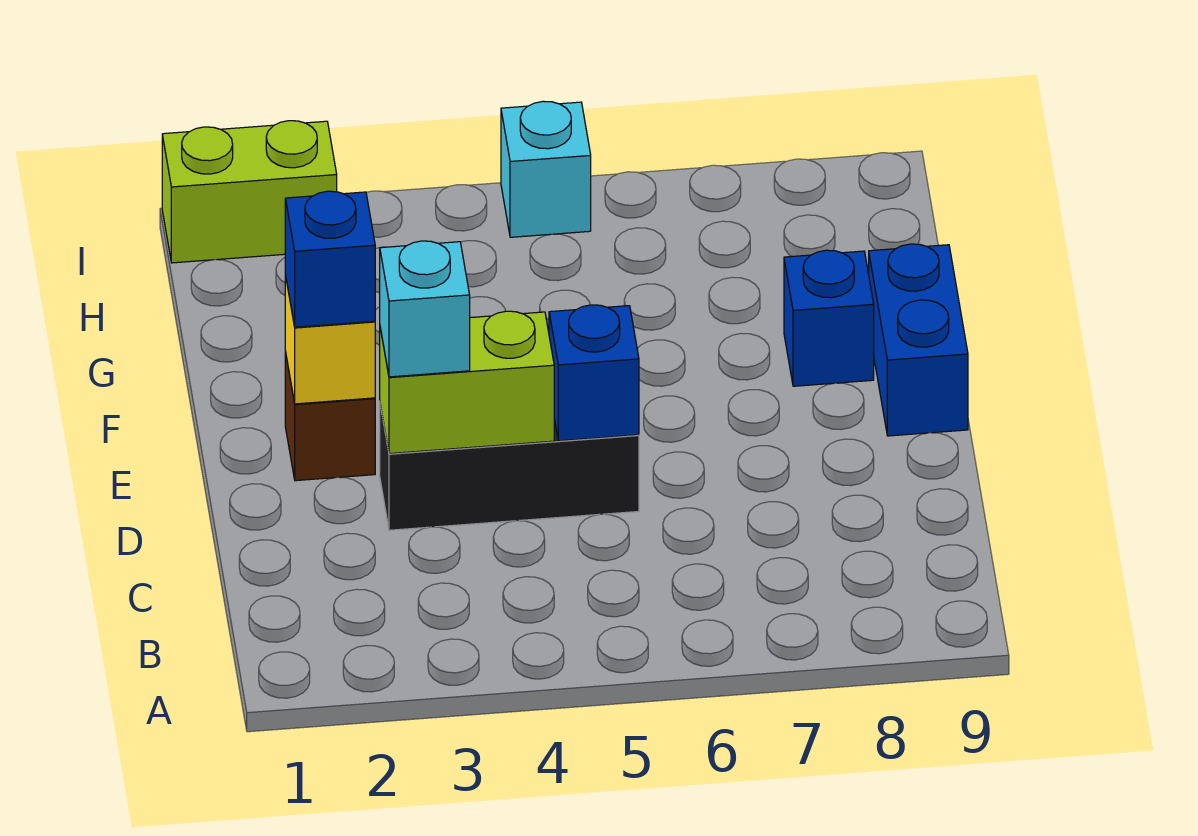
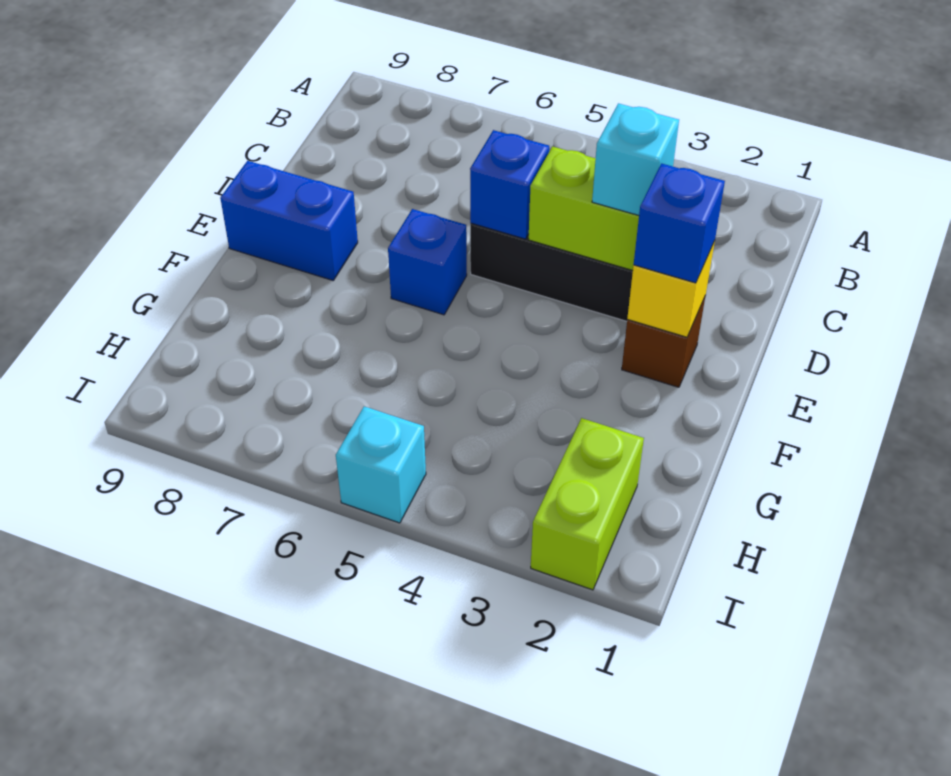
blue 1x2 brick [869,244,968,436] -> blue 1x2 brick turned to [220,161,358,280]
blue 1x1 brick [784,250,874,386] -> blue 1x1 brick moved to [388,209,467,315]
lime 1x2 brick [162,121,337,263] -> lime 1x2 brick turned to [531,418,644,590]

